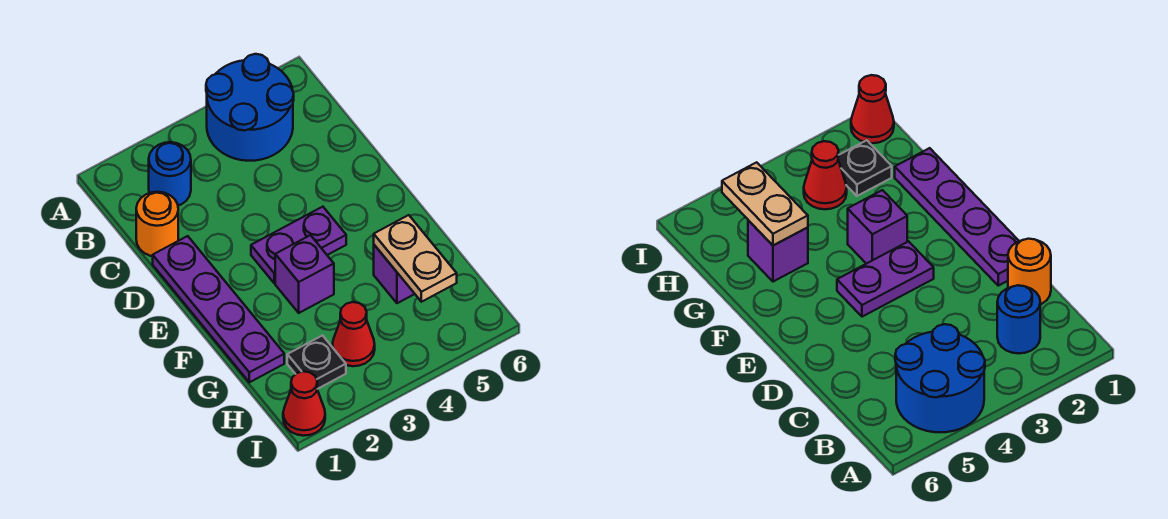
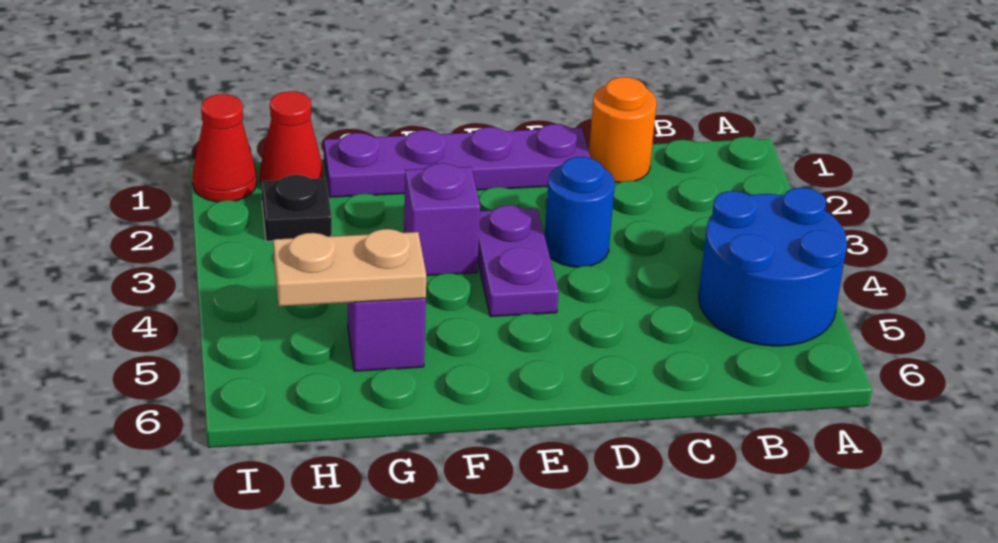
blue 1x1 round brick [149,142,191,206] -> blue 1x1 round brick moved to [545,157,615,267]
red 1x1 cone [333,302,375,366] -> red 1x1 cone moved to [260,91,323,185]

